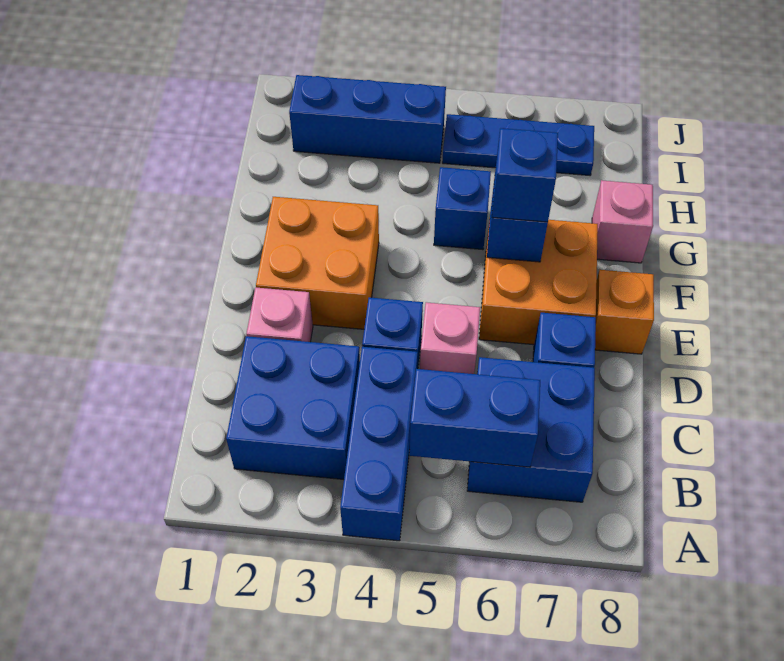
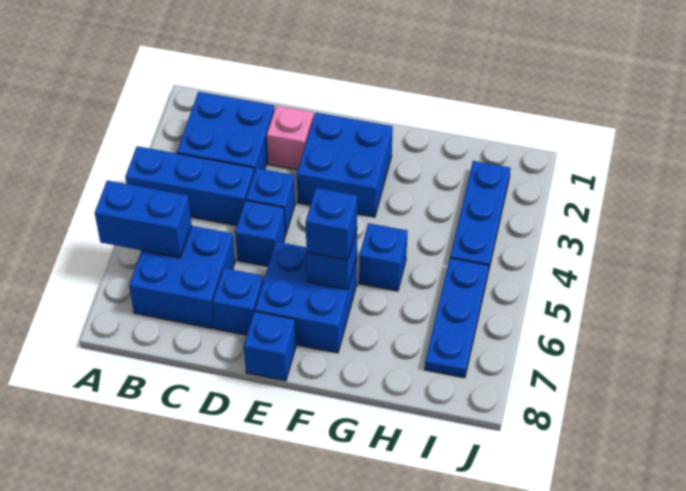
blue 1x2 brick [409,369,540,467] -> blue 1x2 brick turned to [95,180,192,258]
pink 1x1 brick [420,302,480,374] -> blue 1x1 brick [235,201,285,266]
orange 2x2 brick [256,197,379,329] -> blue 2x2 brick [297,113,393,217]
orange 2x2 brick [479,220,598,345] -> blue 2x2 brick [255,242,357,353]
orange 1x1 brick [595,270,654,354] -> blue 1x1 brick [244,311,296,381]
pink 1x1 brick [592,180,653,263] -> none
blue 1x3 brick [289,75,446,163] -> blue 1x3 plate [450,161,511,271]

